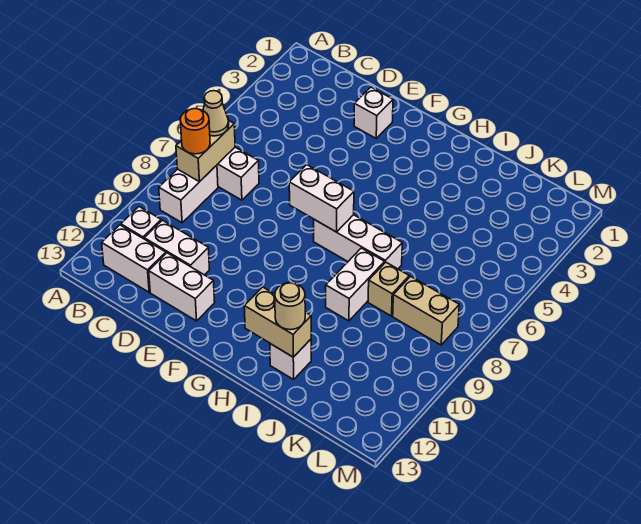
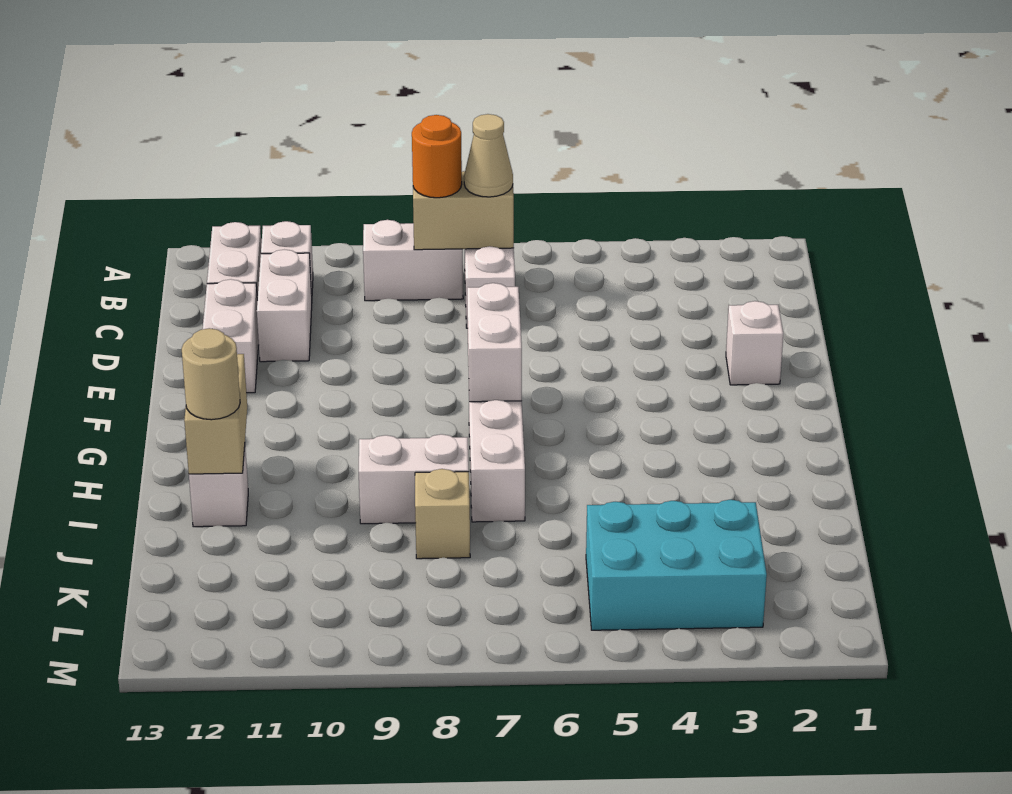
none -> cyan 2x3 brick [586,500,767,630]
tan 1x2 brick [393,276,459,345] -> none

